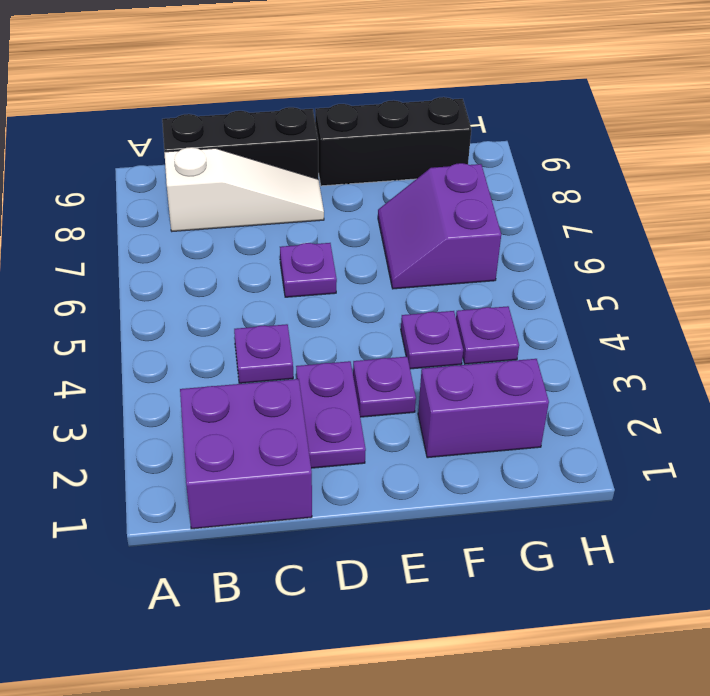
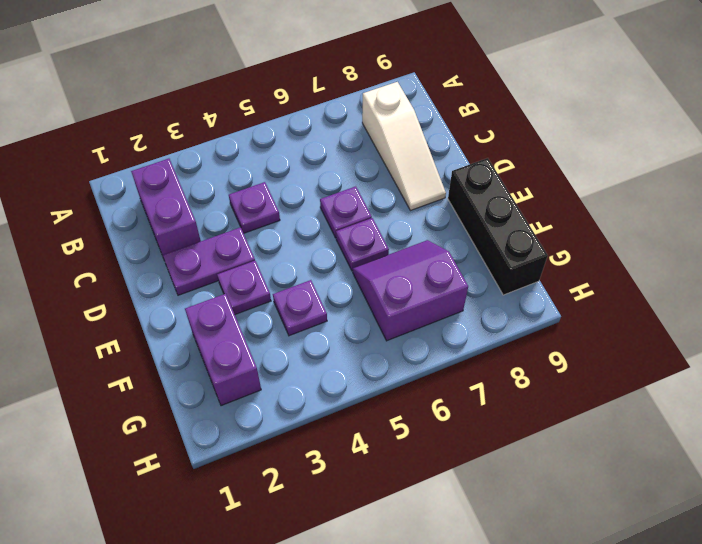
purple 2x2 brick [180,379,312,529] -> purple 1x2 brick [131,159,201,256]
black 1x3 brick [162,107,318,179] -> none
purple 1x1 plate [456,306,519,364] -> purple 1x1 plate moved to [336,218,389,271]

